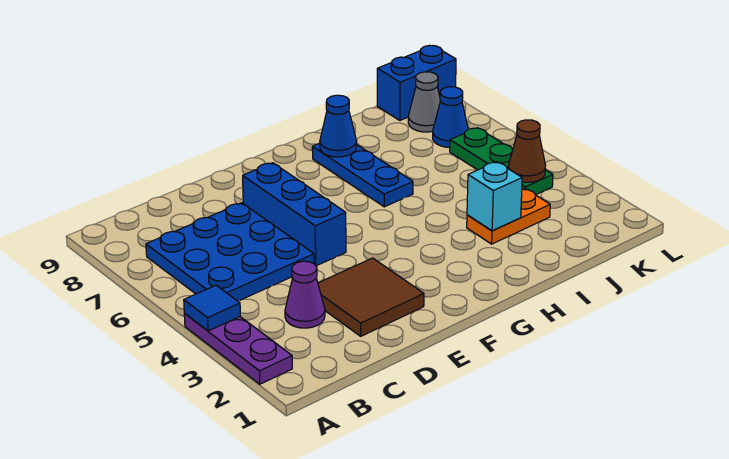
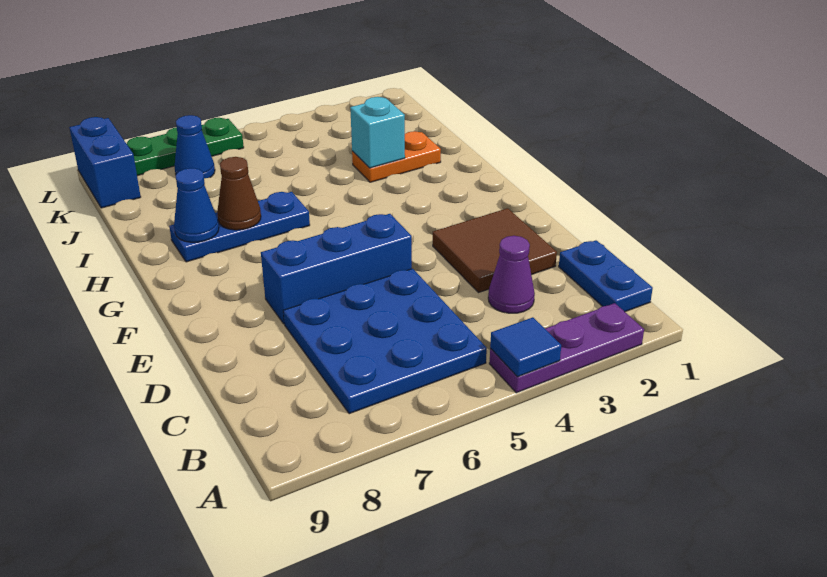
none -> blue 1x2 plate [559,240,653,312]
orange 1x2 plate [467,189,550,244] -> orange 1x2 plate turned to [352,131,441,182]
green 1x3 plate [450,128,553,195] -> green 1x3 plate moved to [127,118,244,176]
brown 1x1 cone [508,120,545,182] -> brown 1x1 cone moved to [217,157,261,230]
grey 1x1 cone [408,72,440,132] -> none

